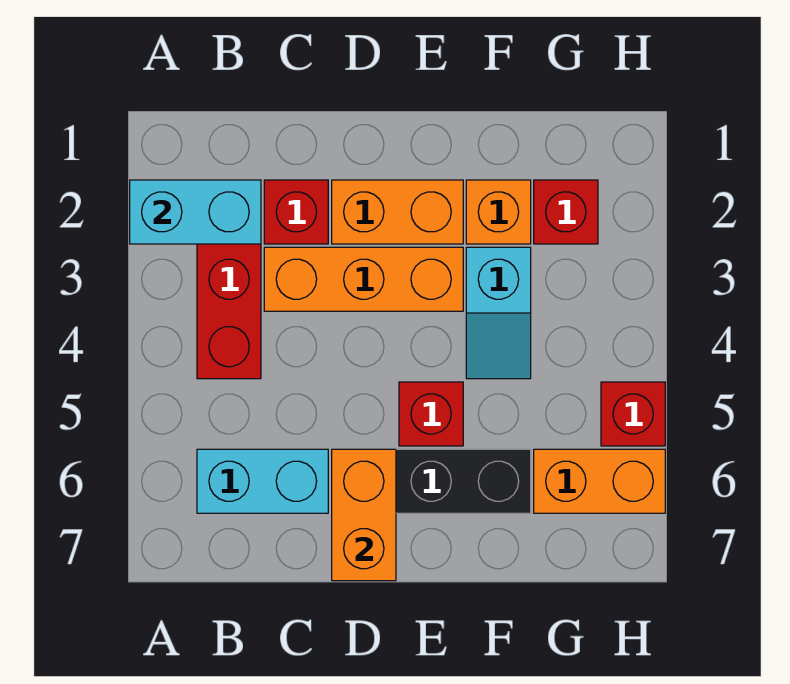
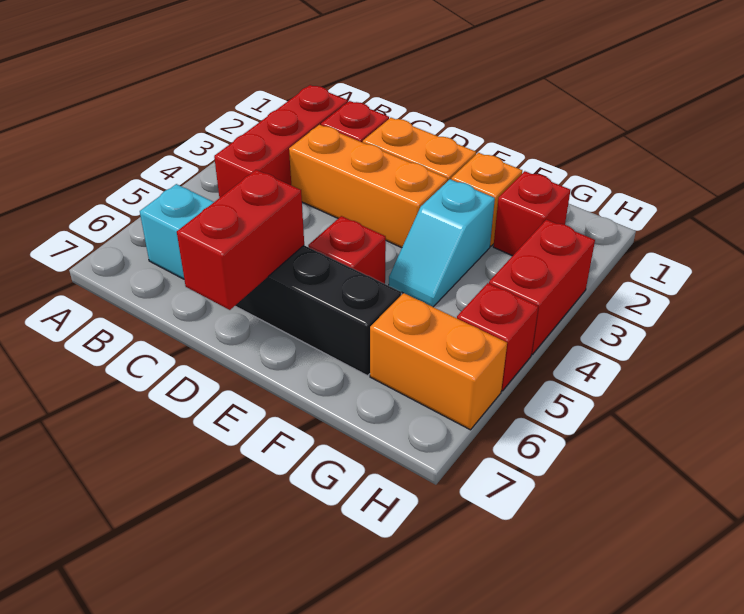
cyan 1x2 brick [130,180,261,244] -> none
orange 1x2 brick [332,449,396,581] -> red 1x2 brick [177,170,304,310]
none -> red 1x2 brick [489,220,595,354]

